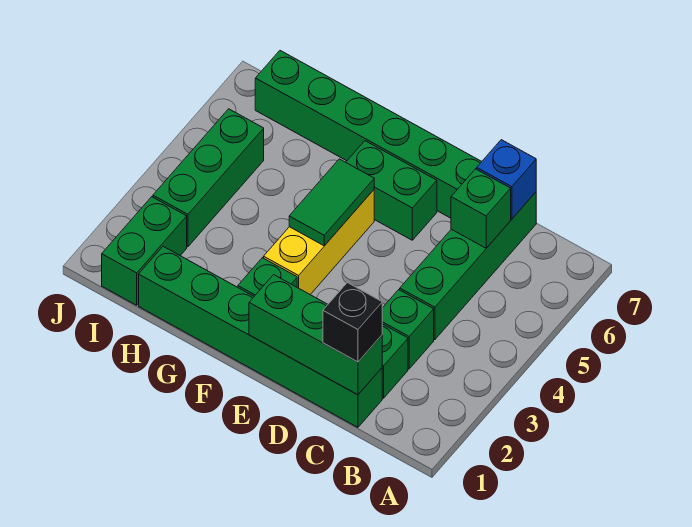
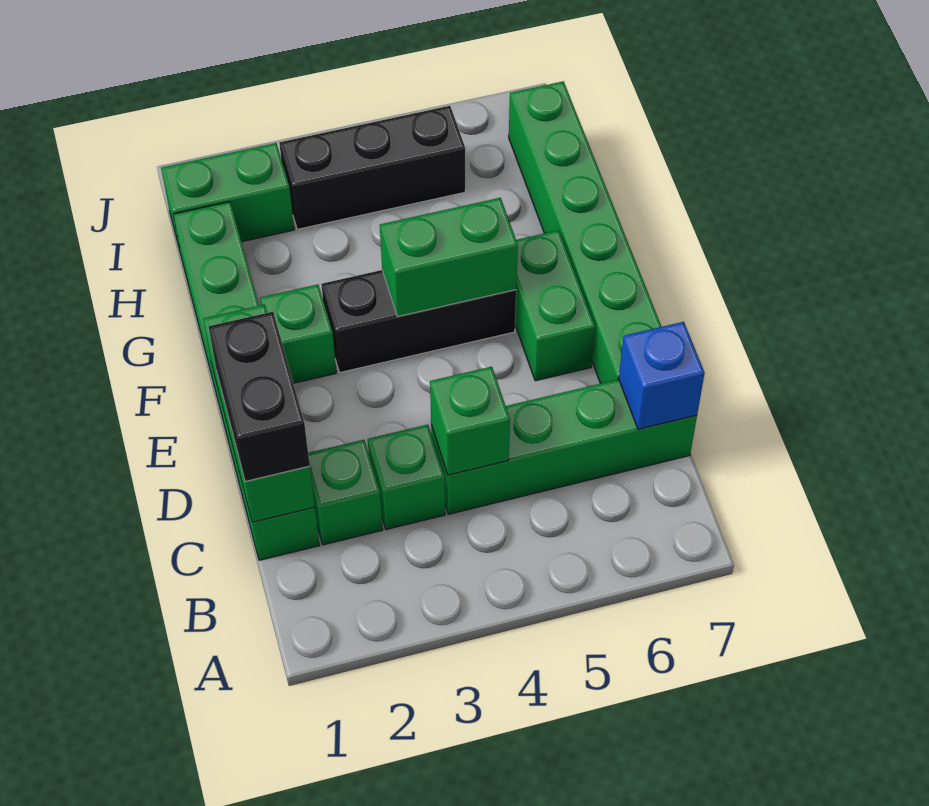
black 1x1 brick [323,283,382,362] -> black 1x2 brick [208,312,310,481]
green 1x1 brick [451,169,511,248] -> green 1x1 brick moved to [430,367,510,475]
yellow 1x3 brick [264,190,374,295] -> black 1x3 brick [321,270,516,372]
green 1x2 tile [289,159,374,246] -> green 1x2 brick [380,198,518,317]
green 1x3 brick [153,109,264,247] -> black 1x3 brick [279,106,465,229]

